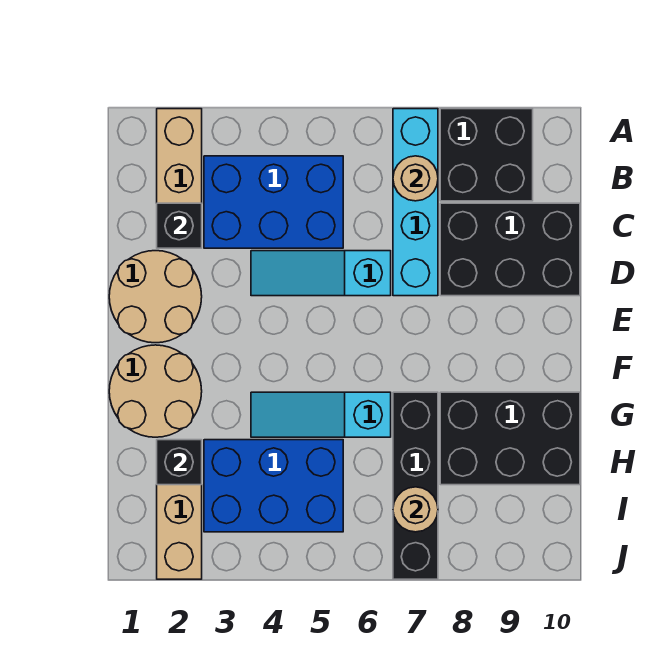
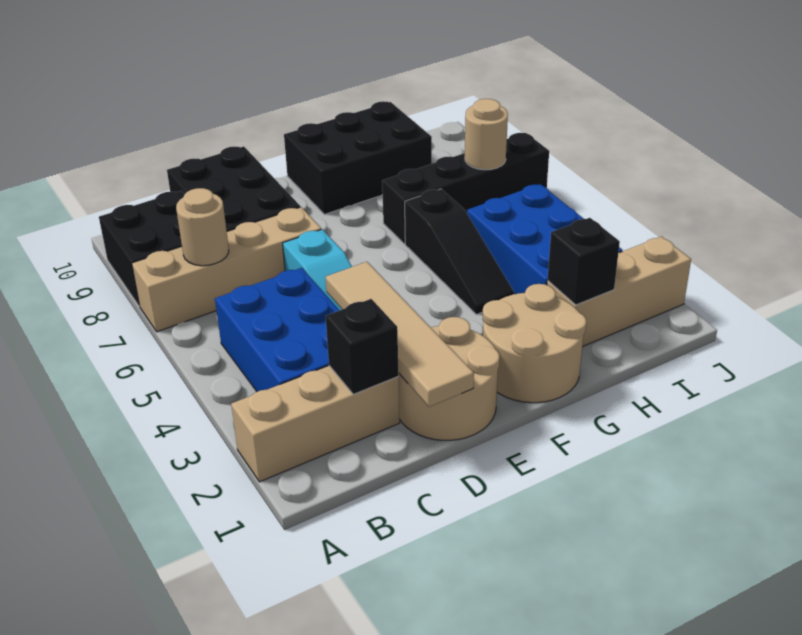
cyan 1x4 brick [393,109,438,296] -> tan 1x4 brick [132,207,321,332]
none -> tan 1x4 tile [326,262,474,407]
cyan 1x3 slope [251,392,391,437] -> black 1x3 slope [405,189,514,315]
black 2x3 brick [440,392,580,485] -> black 2x3 brick turned to [284,101,432,214]

